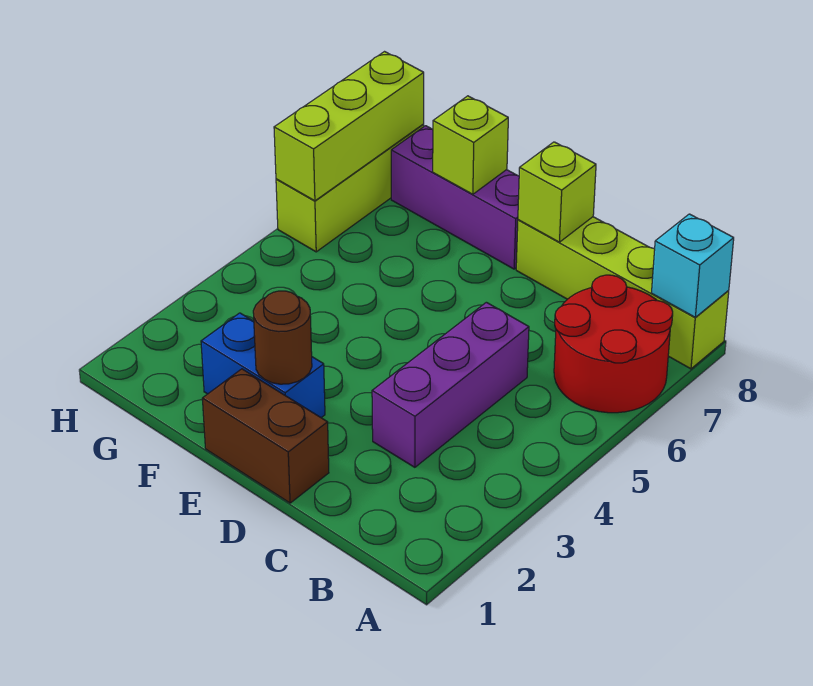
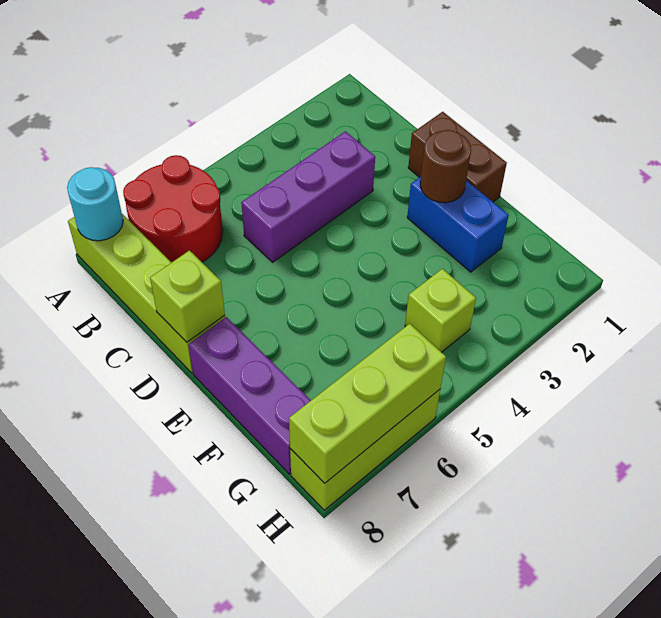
cyan 1x1 brick [652,214,734,317] -> cyan 1x1 round brick [67,167,123,241]
lime 1x1 brick [433,96,508,194] -> lime 1x1 brick moved to [405,269,476,352]

